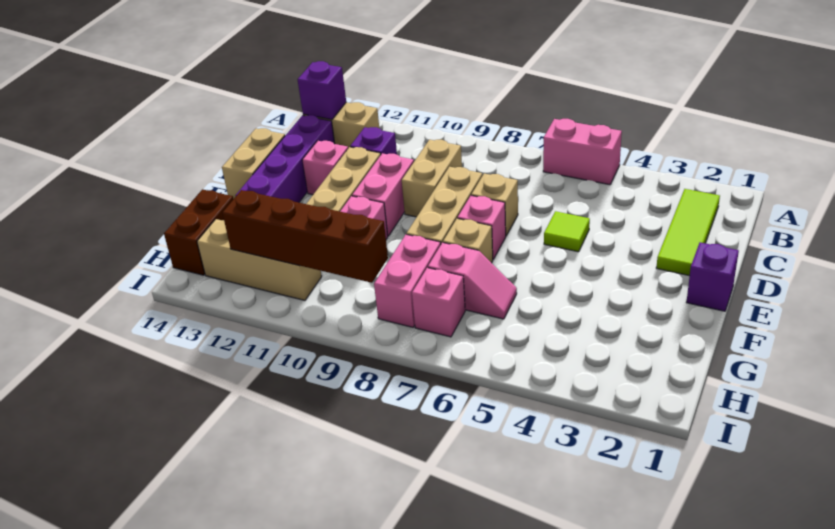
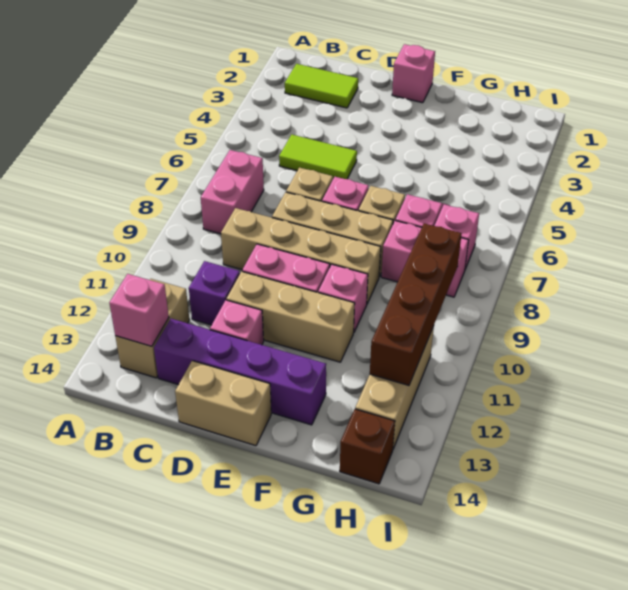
pink 1x2 brick [543,119,622,185] -> pink 1x2 brick moved to [201,150,264,234]
lime 1x3 tile [656,189,720,276] -> lime 1x2 tile [285,64,358,108]
purple 1x1 brick [298,61,346,120] -> pink 1x1 brick [109,274,169,346]
tan 1x2 brick [402,140,462,217] -> tan 1x4 brick [221,208,381,304]
lime 1x1 tile [544,211,590,252] -> lime 1x2 tile [279,135,357,179]
purple 1x1 brick [686,242,739,311] -> pink 1x1 brick [392,44,435,103]
brown 1x2 brick [164,189,233,275] -> brown 1x1 brick [340,409,395,484]

